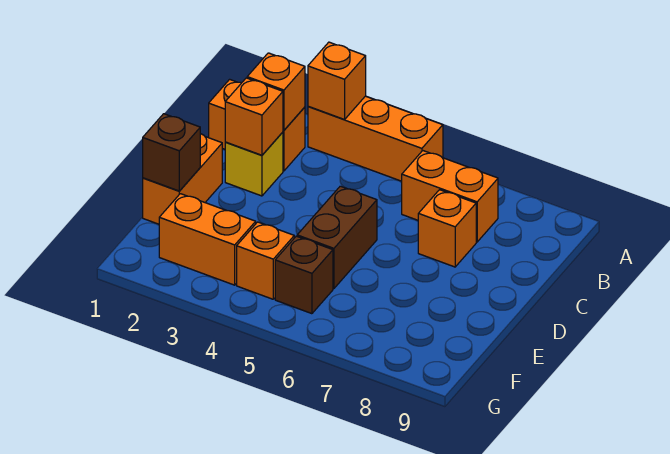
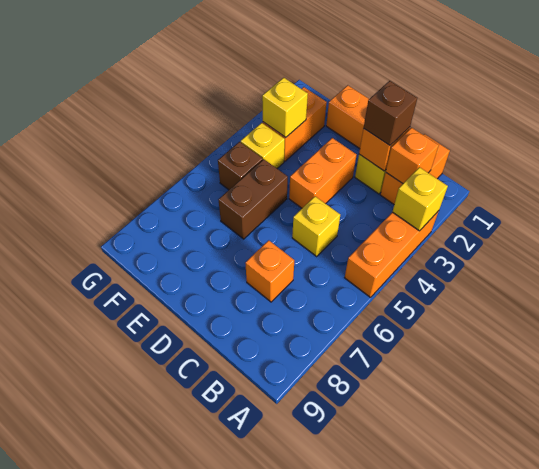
orange 1x1 brick [308,42,366,119] -> yellow 1x1 brick [393,167,448,231]
orange 1x2 brick [402,151,498,242] -> orange 1x2 brick moved to [289,138,357,208]
none -> yellow 1x1 brick [292,196,340,256]
brown 1x2 brick [297,186,377,289] -> brown 1x2 brick turned to [218,159,288,239]
brown 1x1 brick [143,114,200,191] -> brown 1x1 brick moved to [364,81,417,145]
none -> yellow 1x1 brick [262,78,308,137]
orange 1x1 brick [237,222,294,299] -> yellow 1x1 brick [241,123,285,168]

